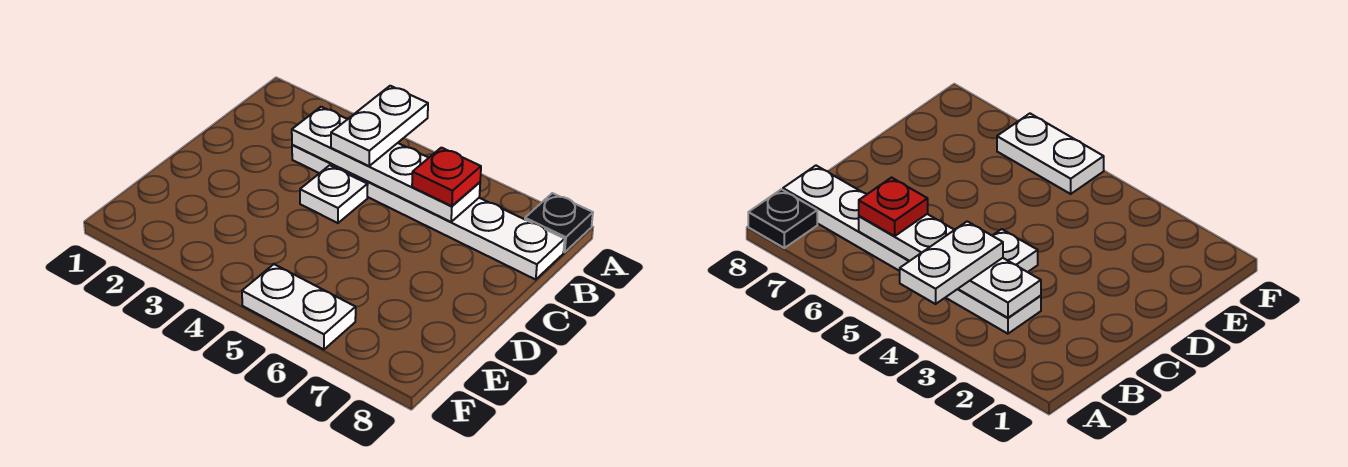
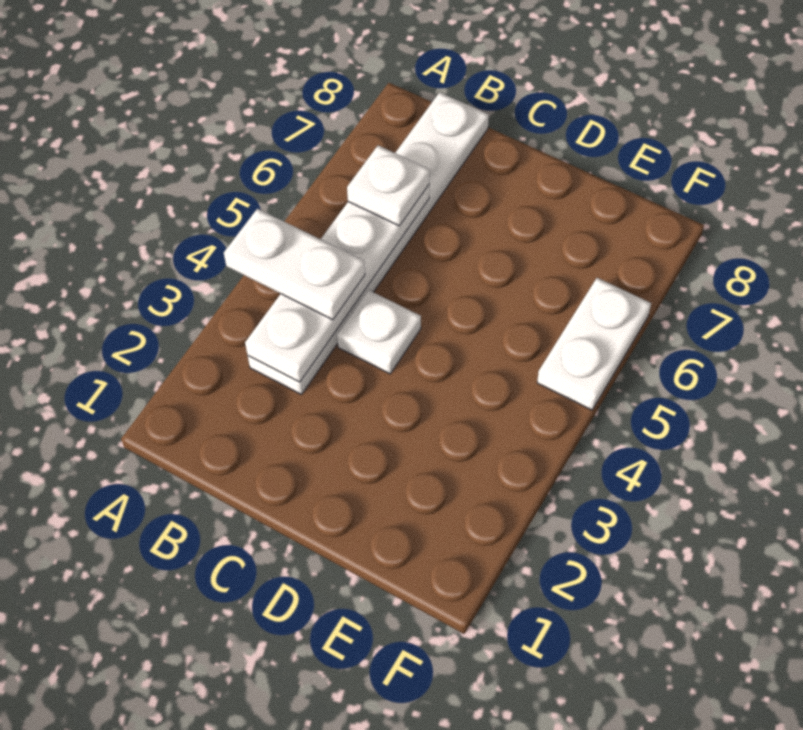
black 1x1 plate [525,193,593,252] -> none
red 1x1 plate [412,148,481,206] -> white 1x1 plate [347,145,430,226]

